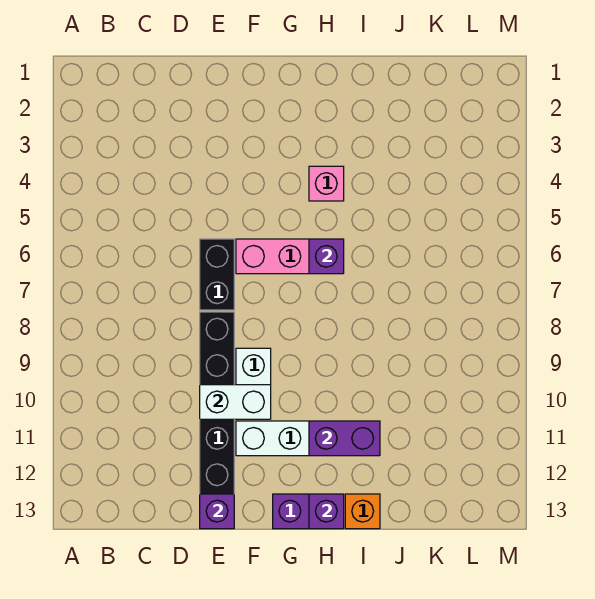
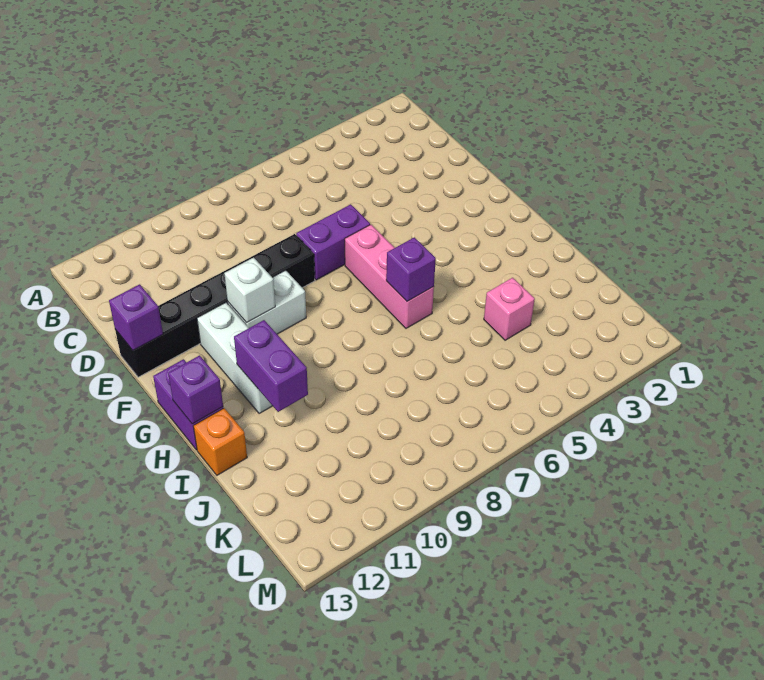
black 1x2 brick [200,239,234,310] -> purple 1x2 brick [296,204,370,280]
white 1x2 brick [200,385,271,419] -> white 1x1 brick [224,258,275,323]
pink 1x1 brick [309,166,344,201] -> pink 1x1 brick moved to [484,278,535,340]

